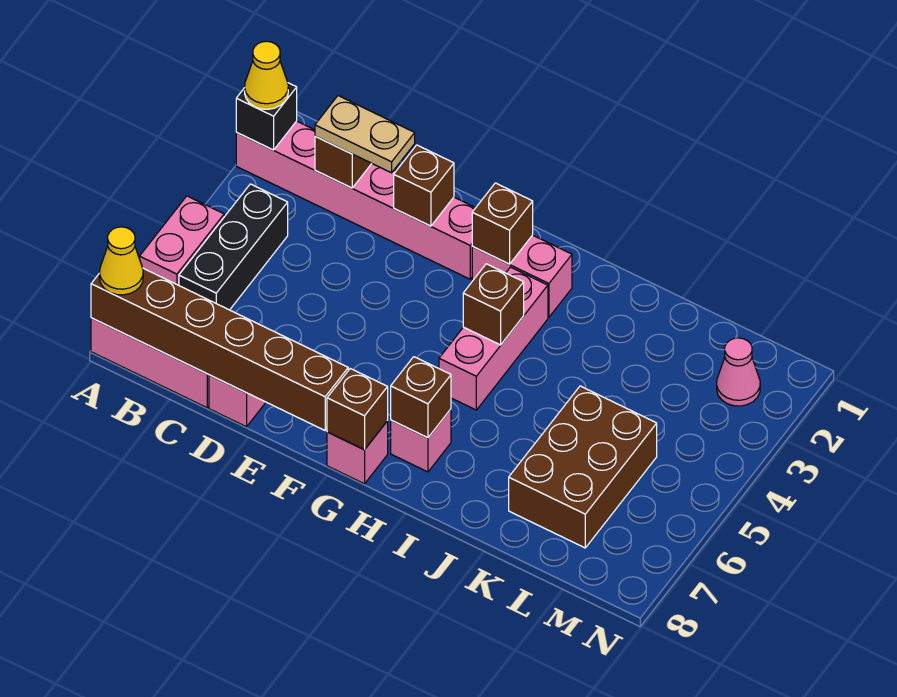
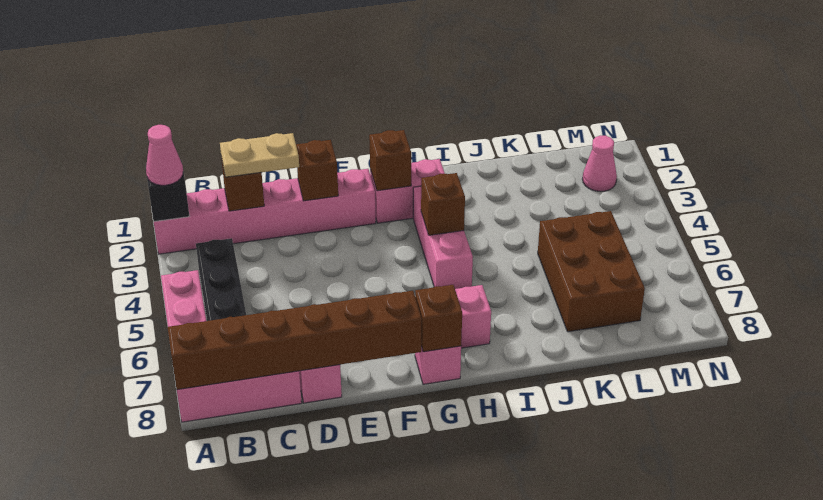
yellow 1x1 cone [245,41,288,109] -> pink 1x1 cone [146,125,183,185]
yellow 1x1 cone [99,227,143,295] -> none
brown 1x1 brick [391,357,451,438] -> none

